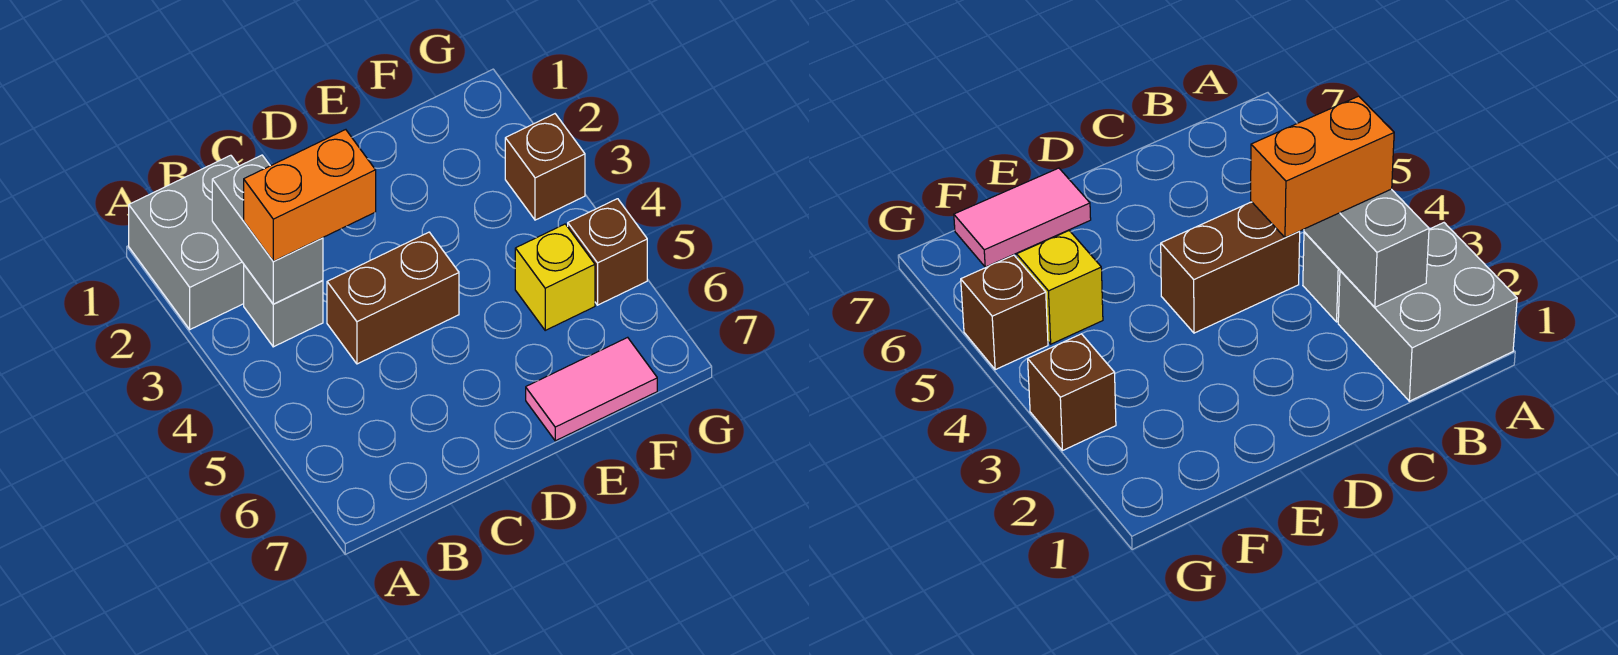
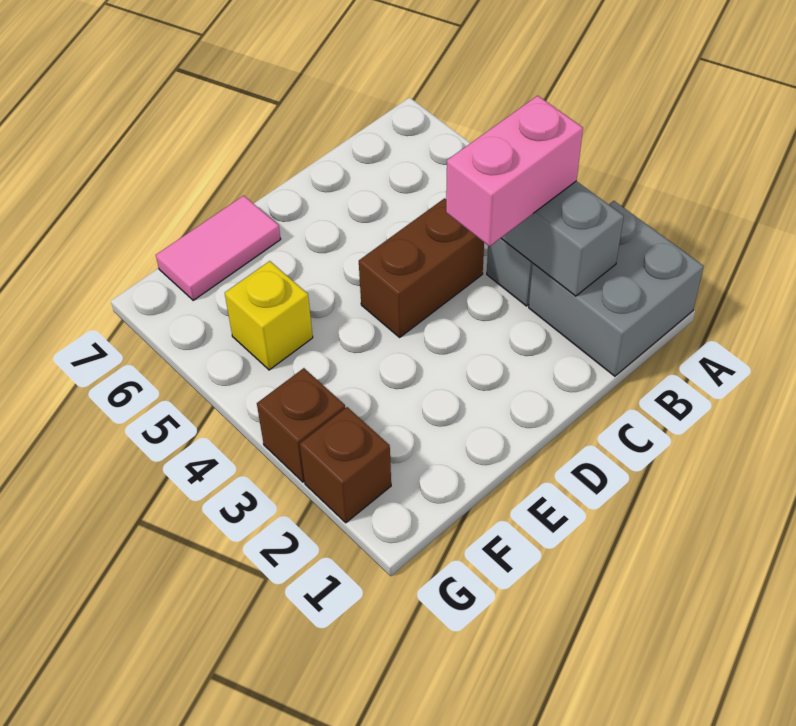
orange 1x2 brick [244,130,376,261] -> pink 1x2 brick [446,96,583,246]
brown 1x1 brick [568,199,647,305] -> brown 1x1 brick moved to [300,407,391,523]

